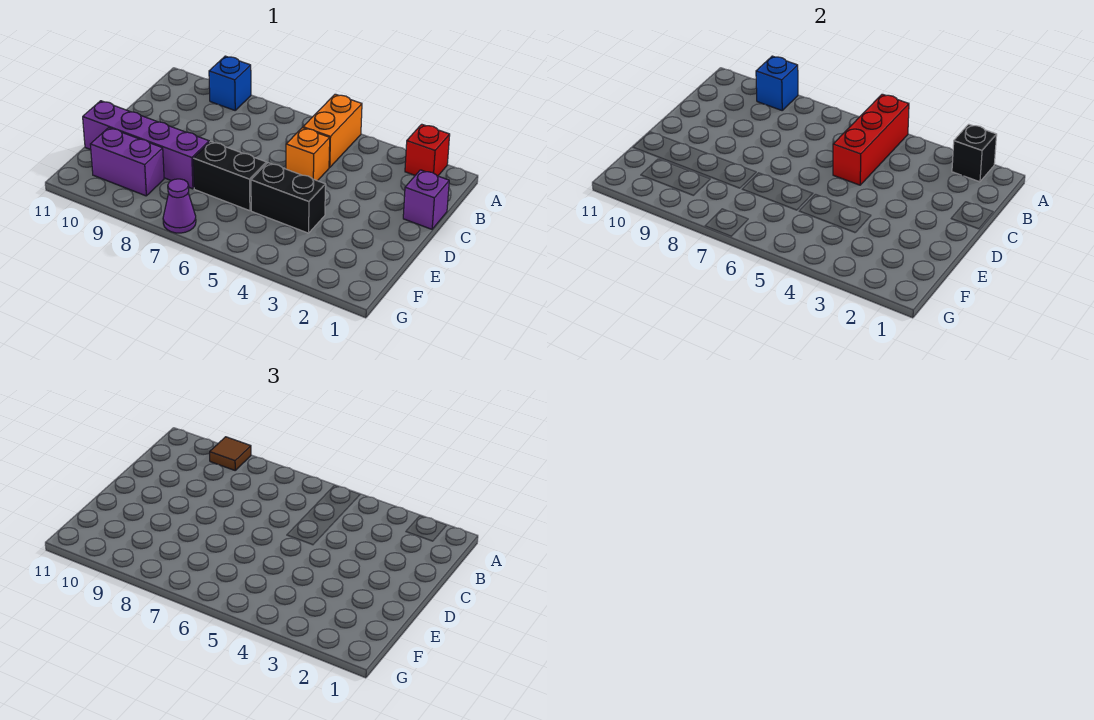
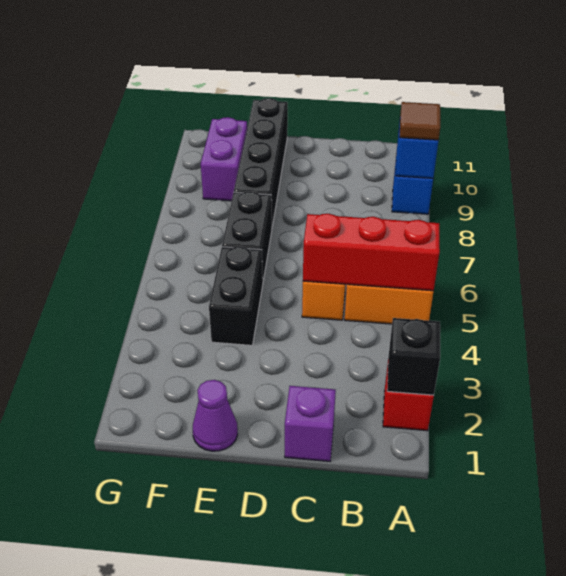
purple 1x4 brick [83,101,209,189] -> black 1x4 brick [234,98,288,226]
purple 1x1 cone [163,179,196,233] -> purple 1x1 cone moved to [193,380,238,451]

